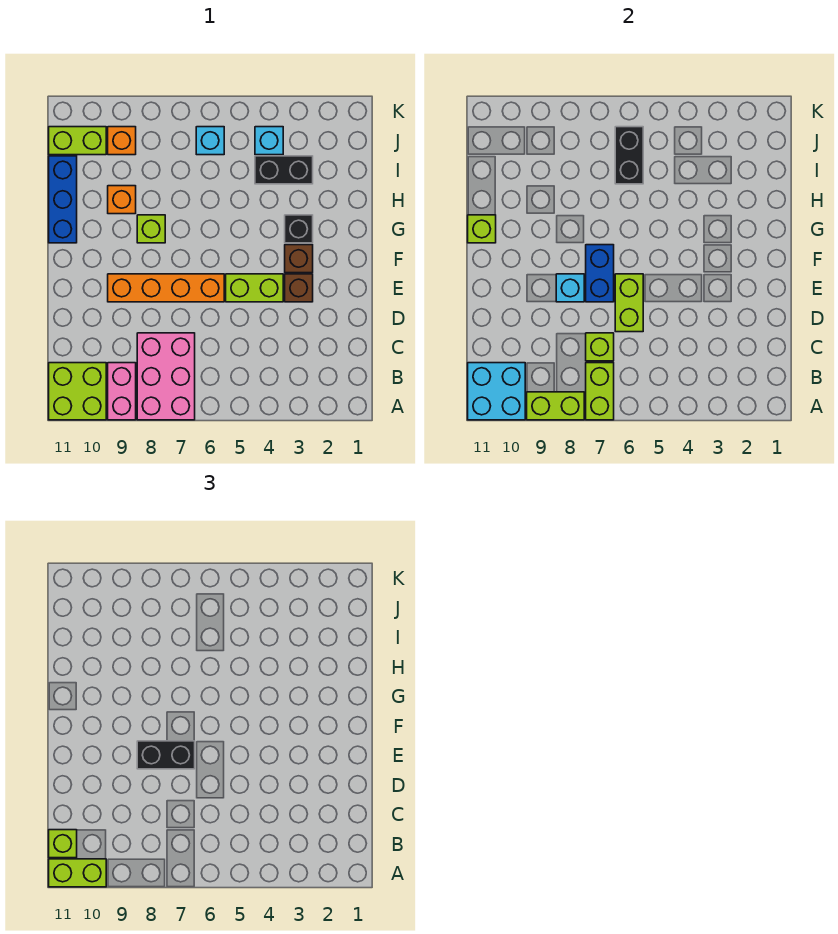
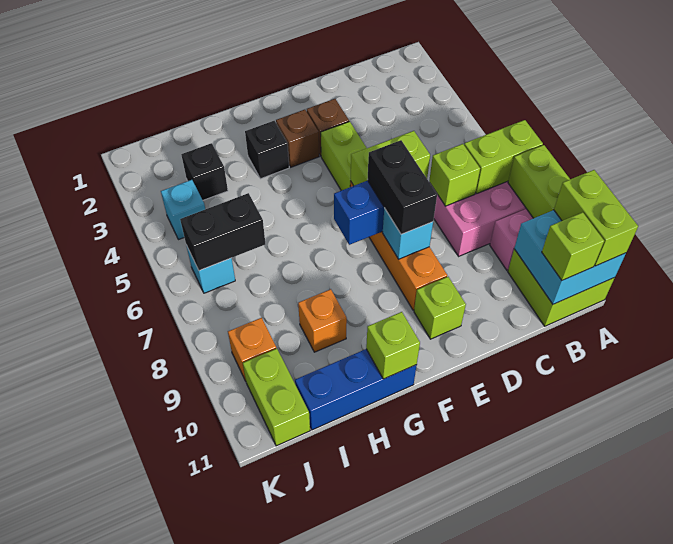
lime 1x1 brick [137,215,165,243] -> lime 1x1 brick moved to [414,277,466,339]
black 1x2 brick [255,156,313,184] -> black 1x1 brick [181,143,228,200]

